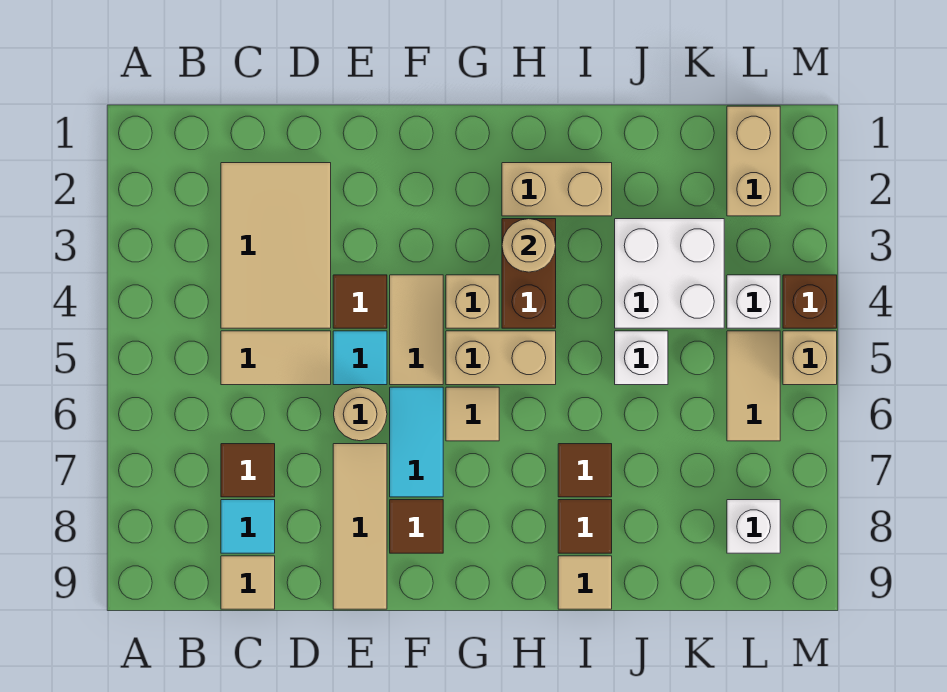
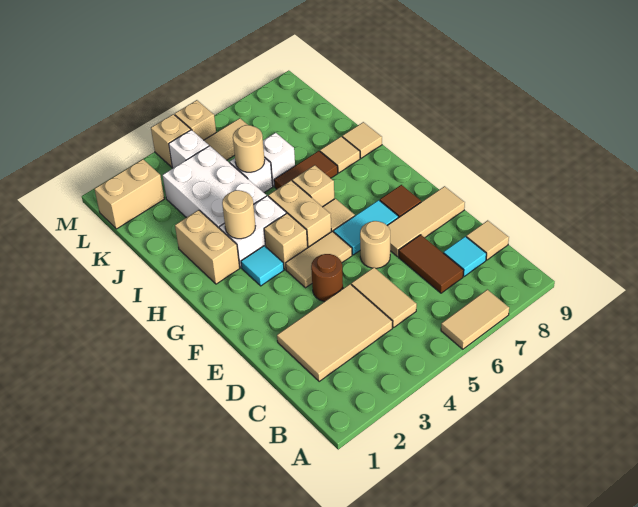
none -> tan 1x2 tile [441,290,509,349]
brown 1x1 tile [221,444,275,497] -> brown 1x2 tile [399,235,464,293]
brown 1x1 tile [333,275,387,328] -> brown 1x1 round brick [311,254,343,302]
cyan 1x1 tile [333,331,387,385] -> cyan 1x1 tile moved to [241,246,284,286]
brown 1x2 brick [502,219,556,328] -> white 1x2 brick [219,196,286,268]
none -> tan 1x1 brick [292,165,334,207]
brown 1x1 tile [558,444,612,497] -> brown 1x2 tile [274,151,338,189]
brown 1x1 tile [558,500,612,553] -> tan 1x1 tile [320,136,360,173]
white 2x2 brick [615,219,724,328] -> white 2x3 brick [163,146,266,228]
none -> tan 1x1 round brick [233,125,265,172]
white 1x1 brick [727,500,780,553] -> white 1x1 brick moved to [263,133,295,186]
brown 1x1 brick [783,275,837,328] -> tan 1x1 brick [151,114,191,167]

